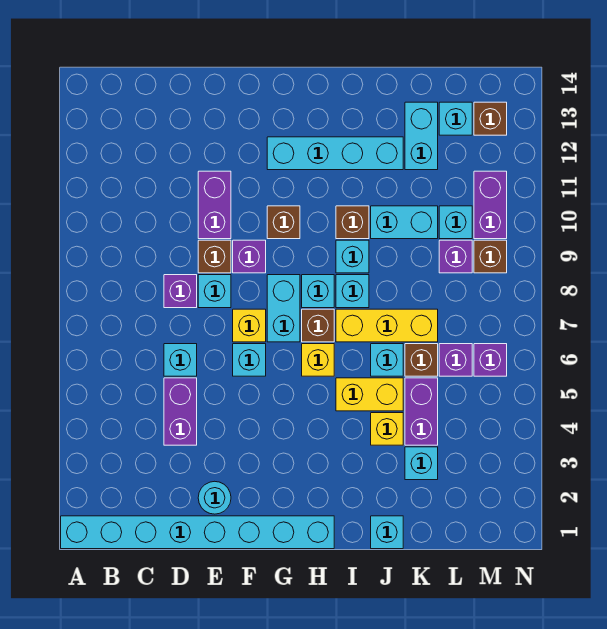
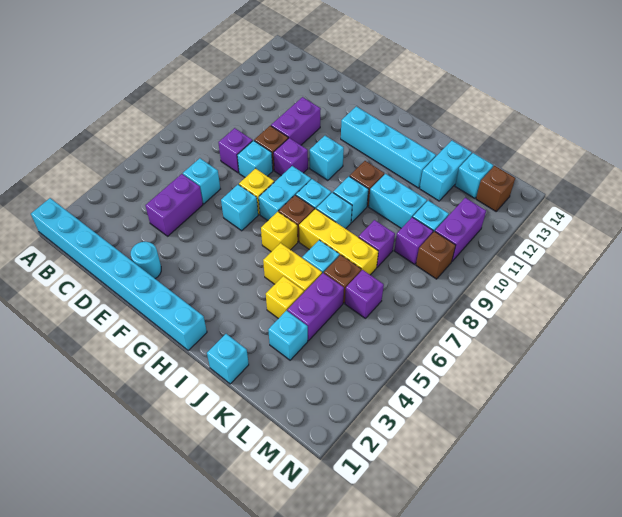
brown 1x1 brick [267,206,300,239] -> cyan 1x1 brick [310,136,344,180]
purple 1x1 brick [474,344,507,376] -> purple 1x1 brick moved to [358,220,395,267]

